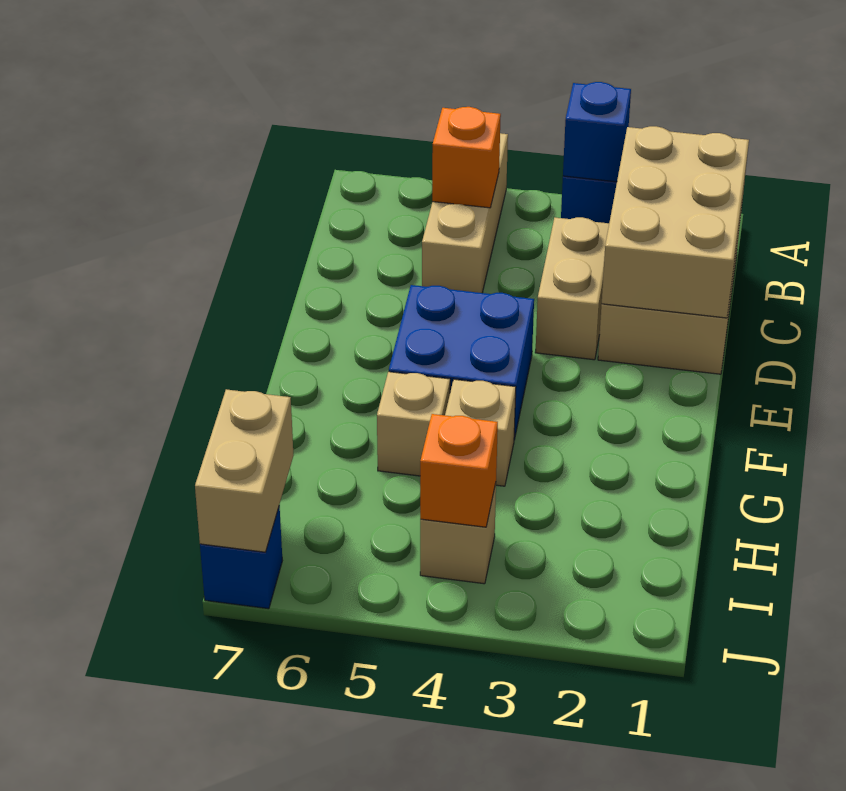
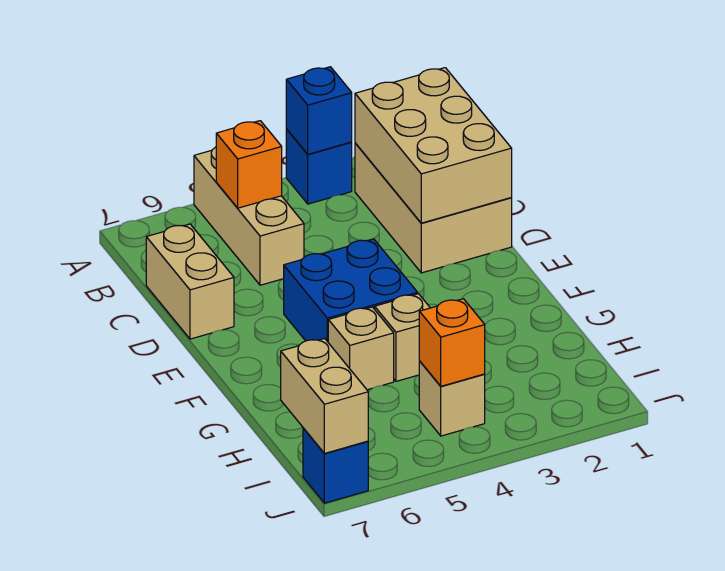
tan 1x2 brick [535,217,609,360] -> tan 1x2 brick moved to [146,224,234,339]

